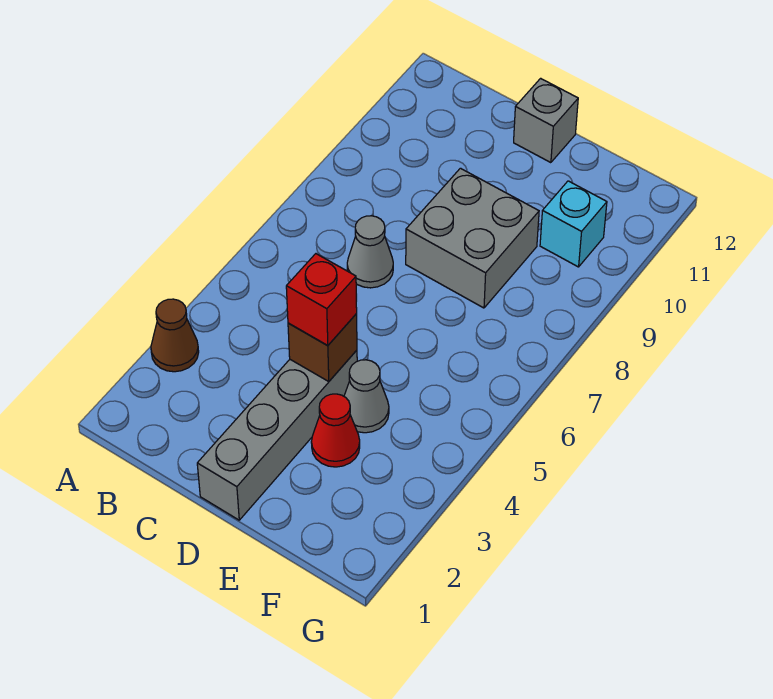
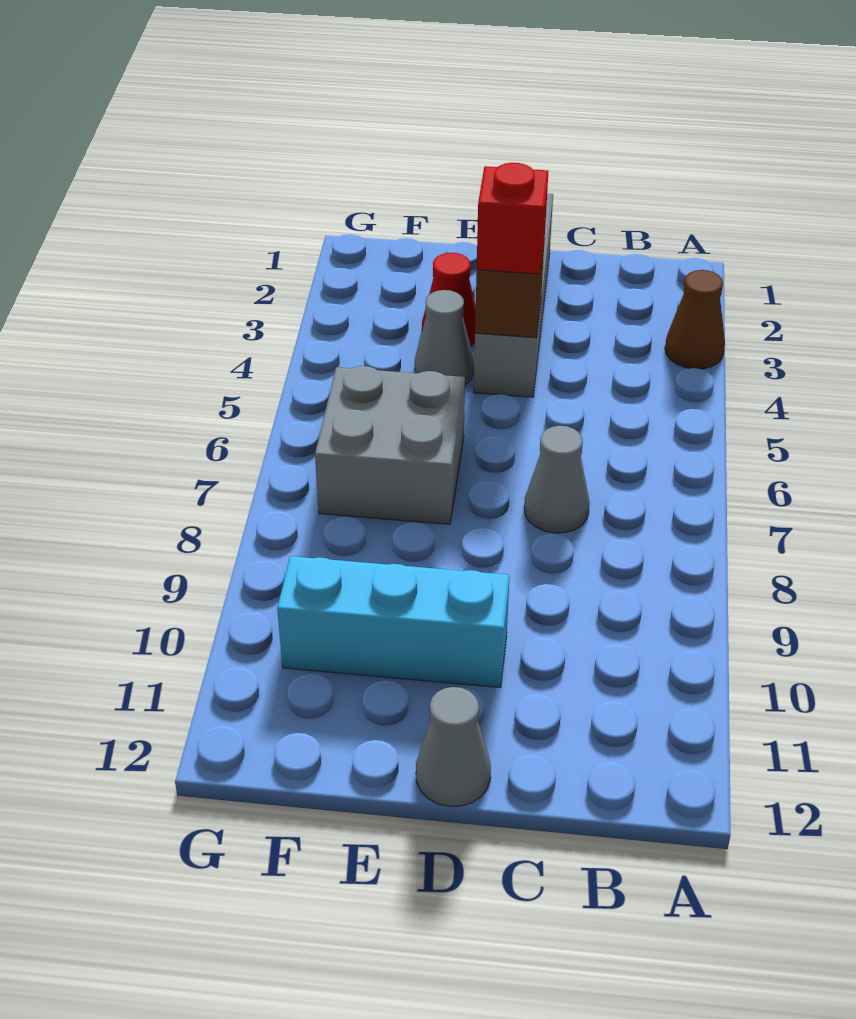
grey 2x2 brick [406,168,539,308] -> grey 2x2 brick moved to [315,366,465,524]
grey 1x1 brick [514,78,578,163] -> grey 1x1 cone [416,687,491,806]
cyan 1x1 brick [540,181,607,267] -> cyan 1x3 brick [277,556,510,688]

